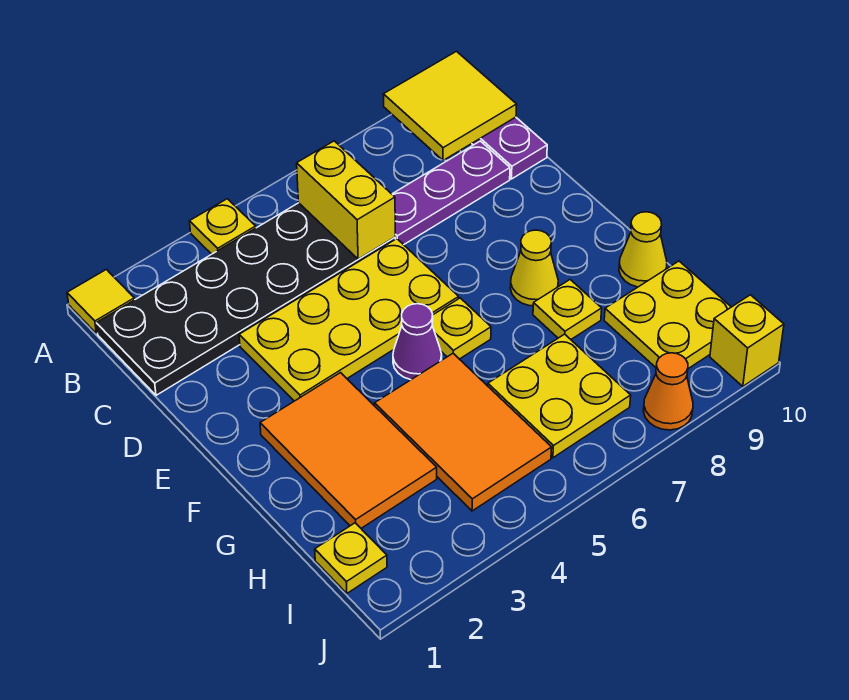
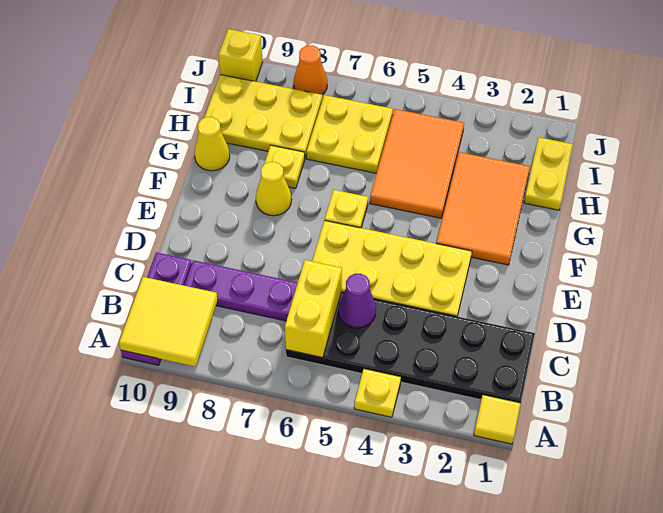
purple 1x1 cone [393,304,442,380] -> purple 1x1 cone moved to [338,274,376,328]
yellow 2x2 plate [604,261,731,369] -> yellow 2x3 plate [204,75,322,158]
yellow 1x1 plate [315,523,387,593] -> yellow 1x2 plate [524,137,573,210]

